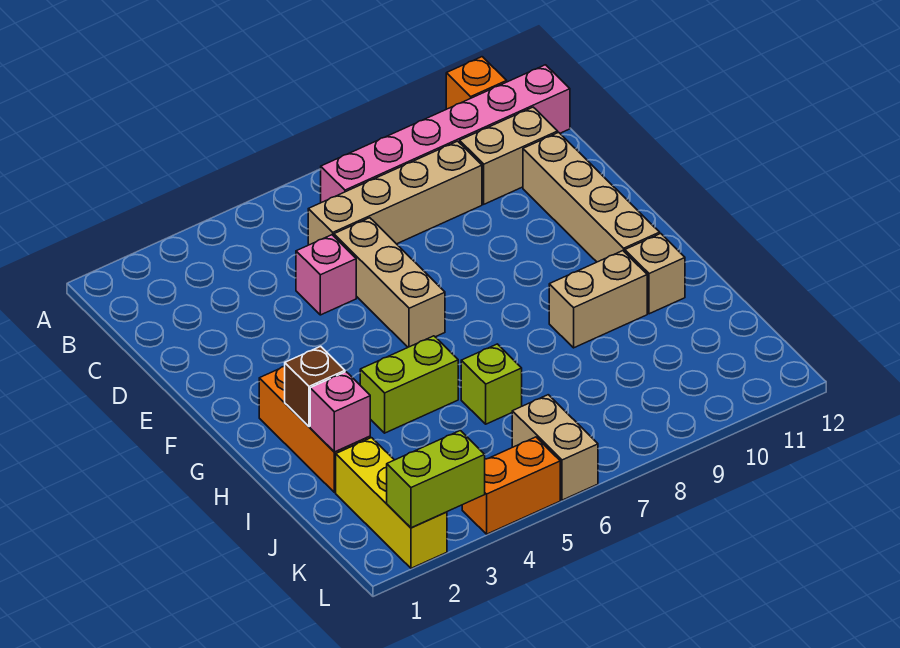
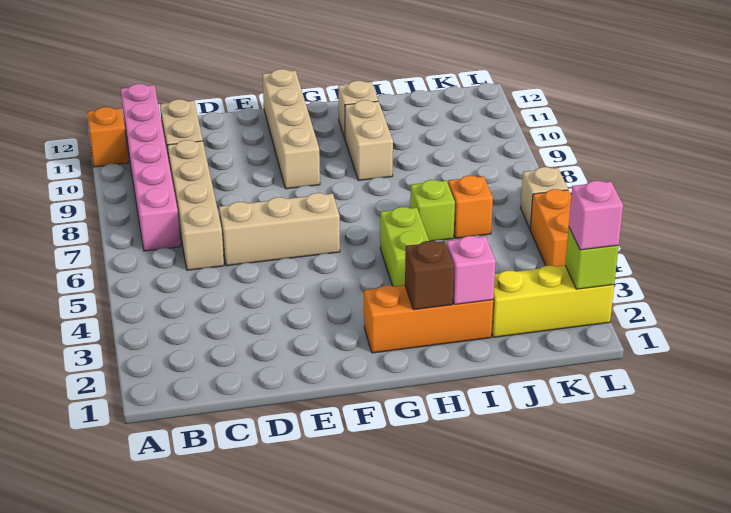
pink 1x1 brick [296,235,356,315] -> pink 1x1 brick moved to [569,181,623,250]
tan 1x4 brick [523,132,660,262] -> tan 1x4 brick turned to [262,69,320,189]
none -> orange 1x1 brick [448,175,493,238]
tan 1x2 brick [512,395,598,500] -> tan 1x1 brick [520,167,568,229]
lime 1x2 brick [387,430,485,528] -> lime 1x1 brick [565,228,619,289]

